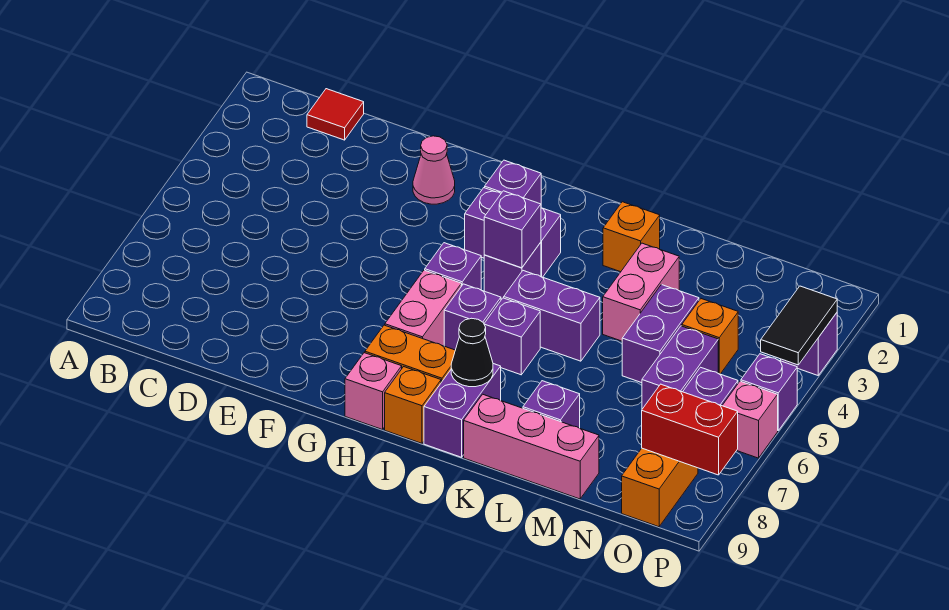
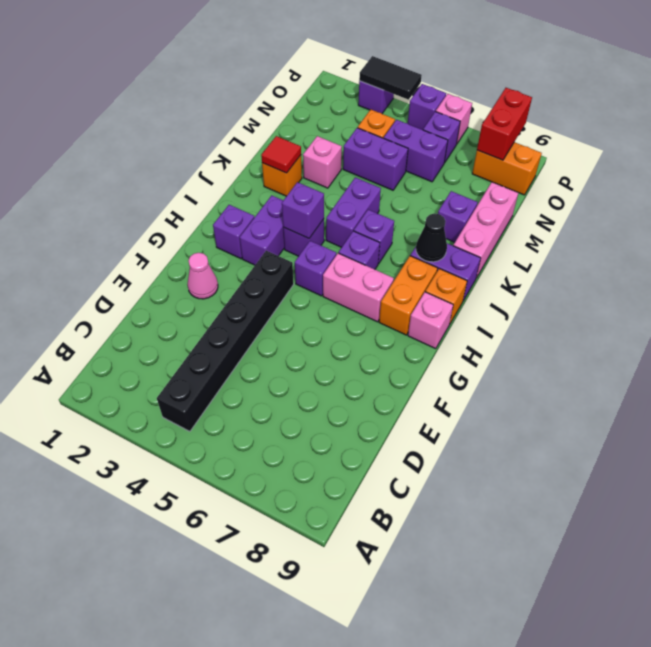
none -> black 1x6 brick [157,251,294,431]
red 1x1 tile [307,89,364,140] -> red 1x1 tile moved to [261,136,301,173]
pink 1x2 brick [603,243,679,341] -> pink 1x1 brick [303,136,342,188]

